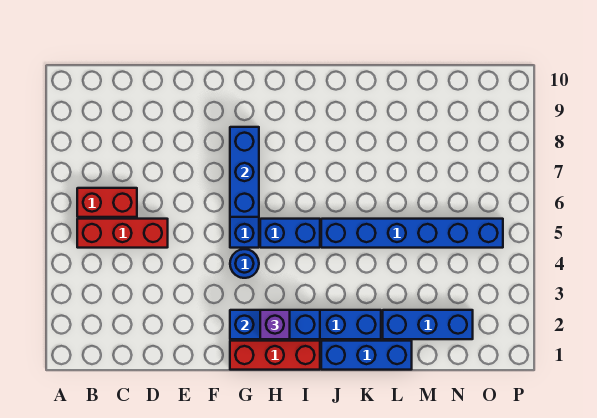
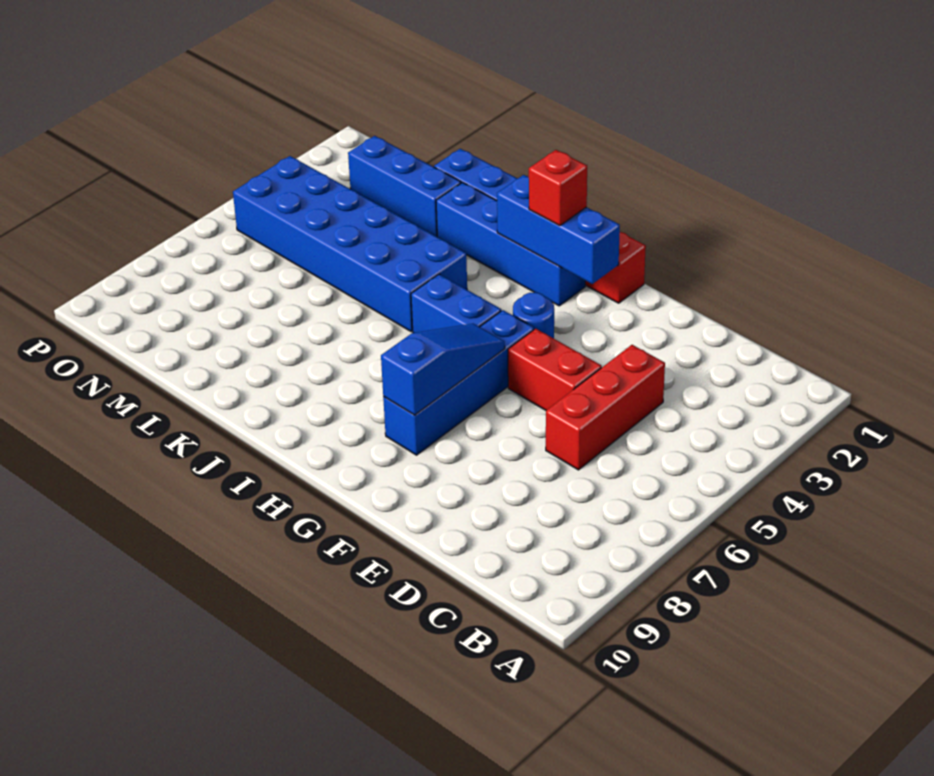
red 1x3 brick [77,219,168,248] -> red 1x3 brick turned to [546,345,665,470]
red 1x2 brick [77,188,137,217] -> red 1x2 brick moved to [508,329,602,410]
blue 1x3 brick [230,127,259,217] -> blue 1x3 slope [381,323,505,415]
purple 1x1 brick [260,310,290,339] -> red 1x1 brick [529,150,587,226]
blue 1x6 brick [321,219,503,248] -> blue 2x6 brick [233,156,467,332]

